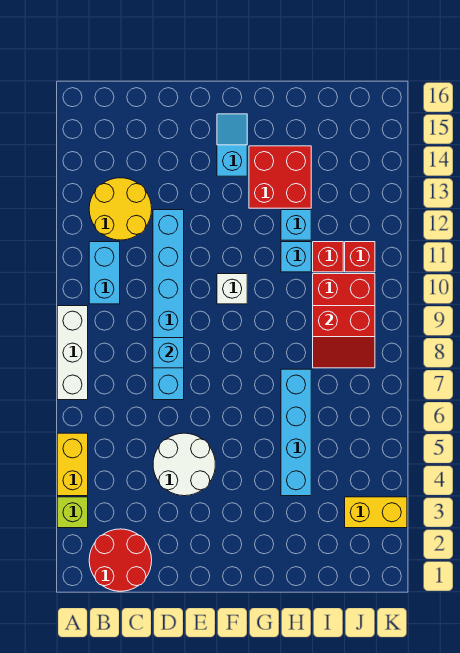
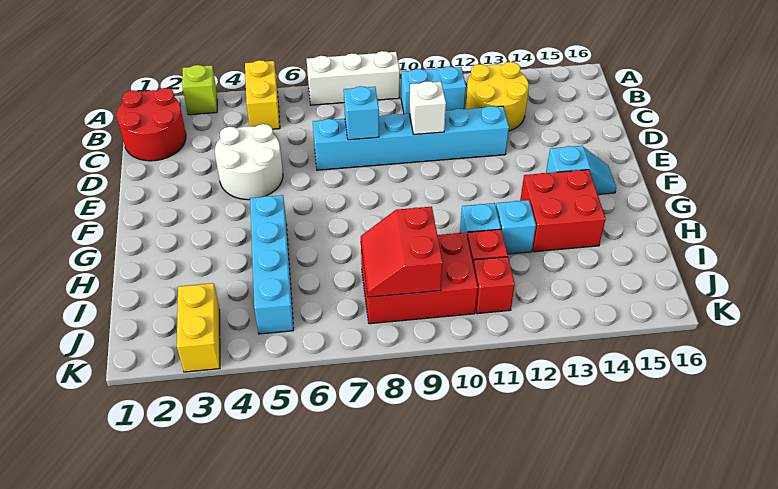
yellow 1x2 brick [57,433,88,496] -> yellow 1x2 brick turned to [245,60,280,129]
white 1x1 brick [217,274,247,304] -> white 1x1 brick moved to [409,81,446,135]
cyan 1x4 brick [281,369,311,496] -> cyan 1x4 brick turned to [250,195,294,334]

